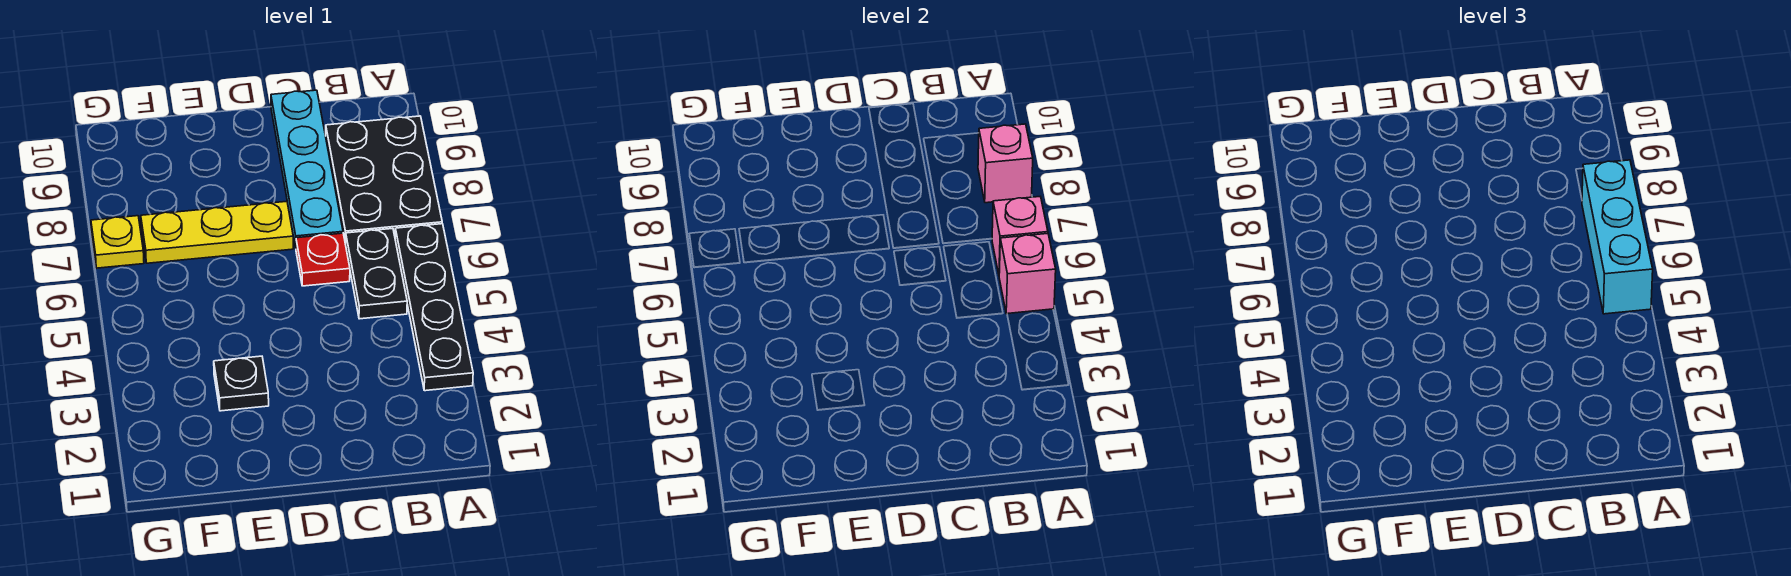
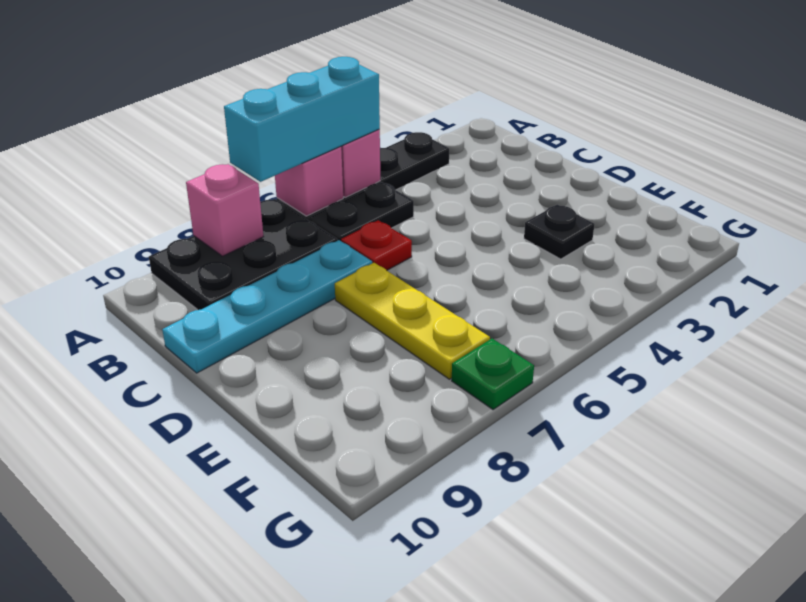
yellow 1x1 plate [91,216,144,268] -> green 1x1 plate [452,338,534,410]

